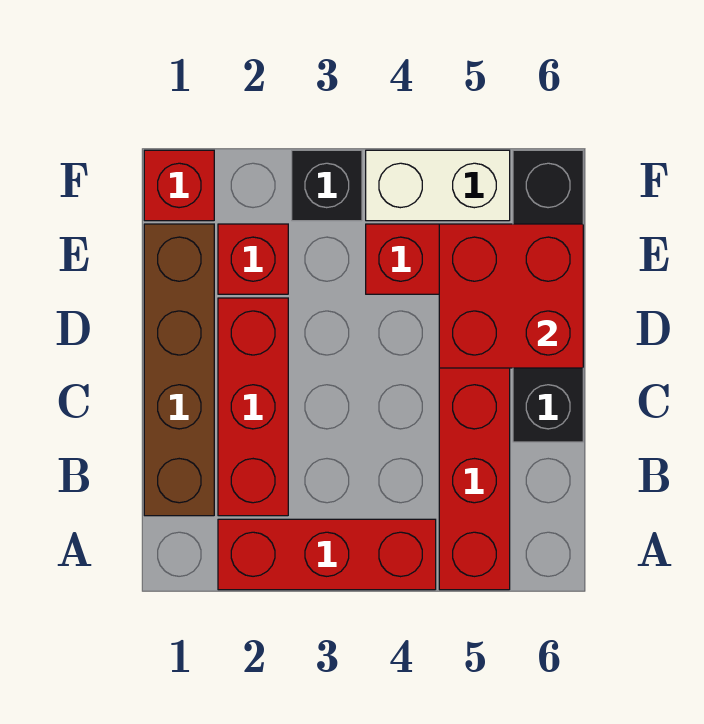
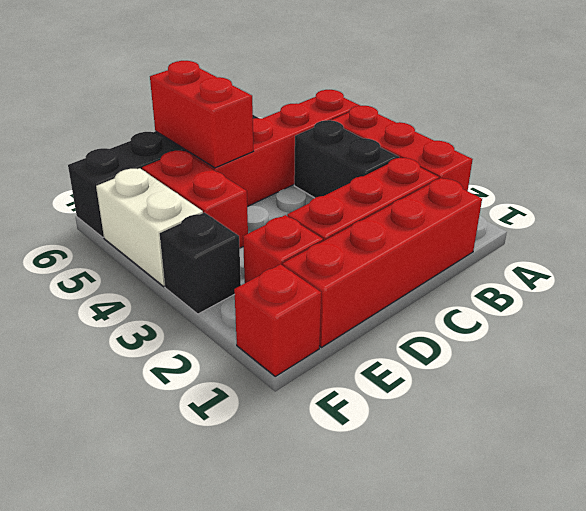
brown 1x4 brick [144,224,214,516] -> red 1x4 brick [283,178,482,347]
none -> black 1x2 brick [294,120,399,198]
red 2x2 brick [439,224,583,368] -> red 1x2 brick [150,61,253,168]

